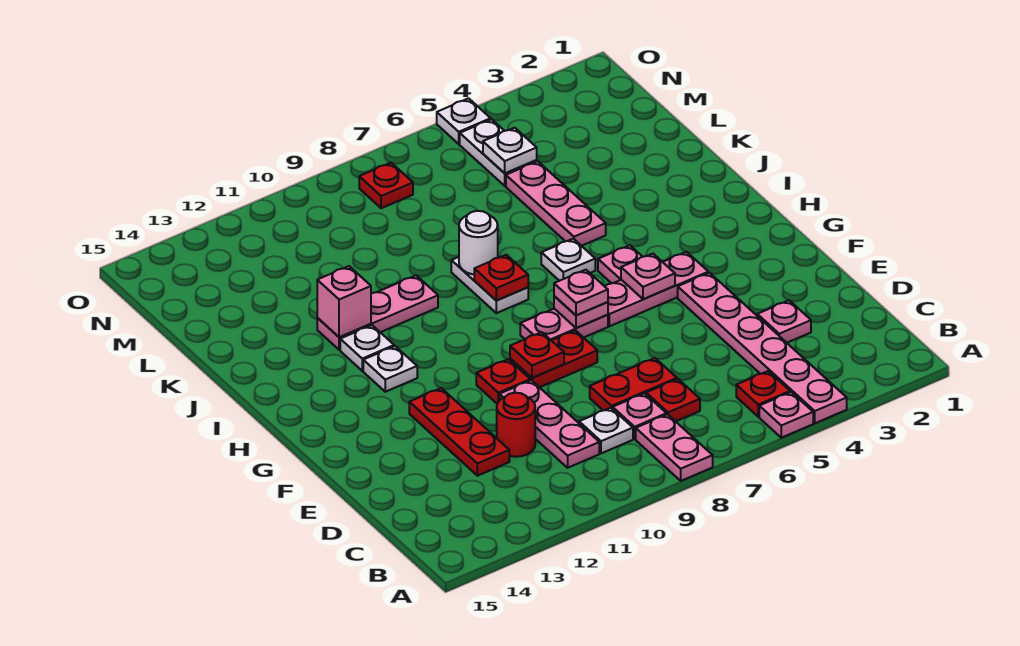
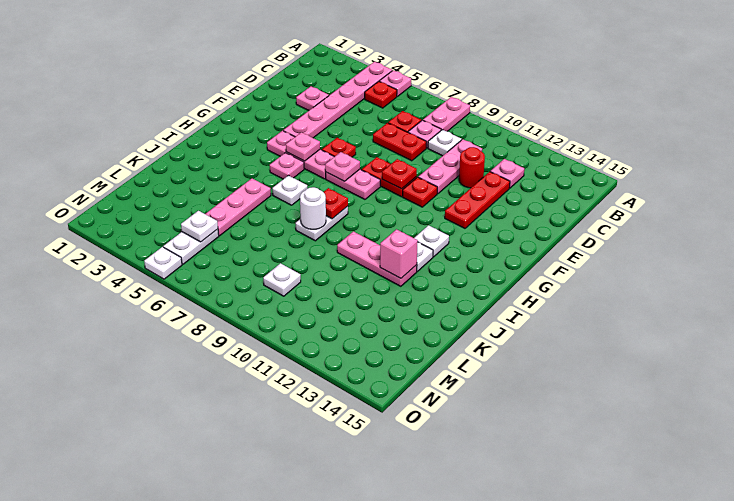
pink 1x1 plate [554,270,608,315] -> pink 1x1 plate moved to [490,159,524,188]
none -> white 1x1 plate [263,263,301,296]
red 1x1 plate [359,163,413,208] -> red 1x1 plate moved to [322,138,356,157]

